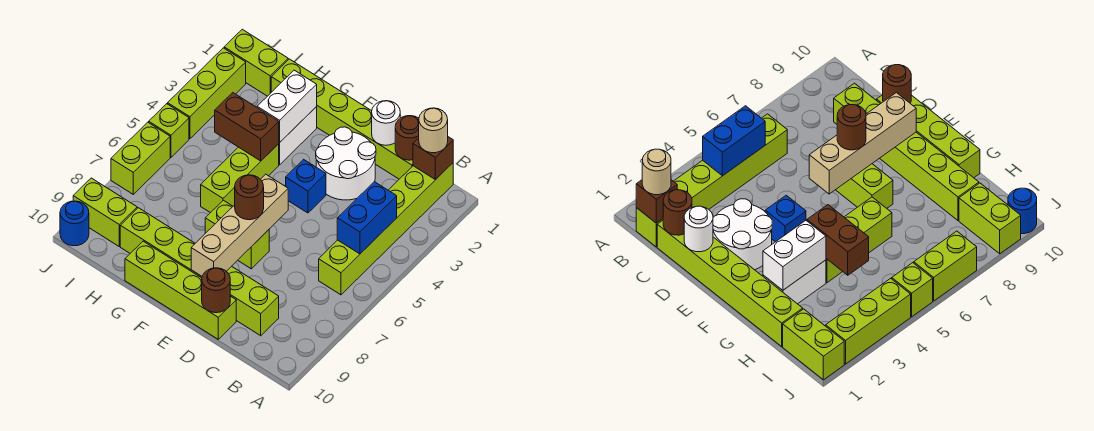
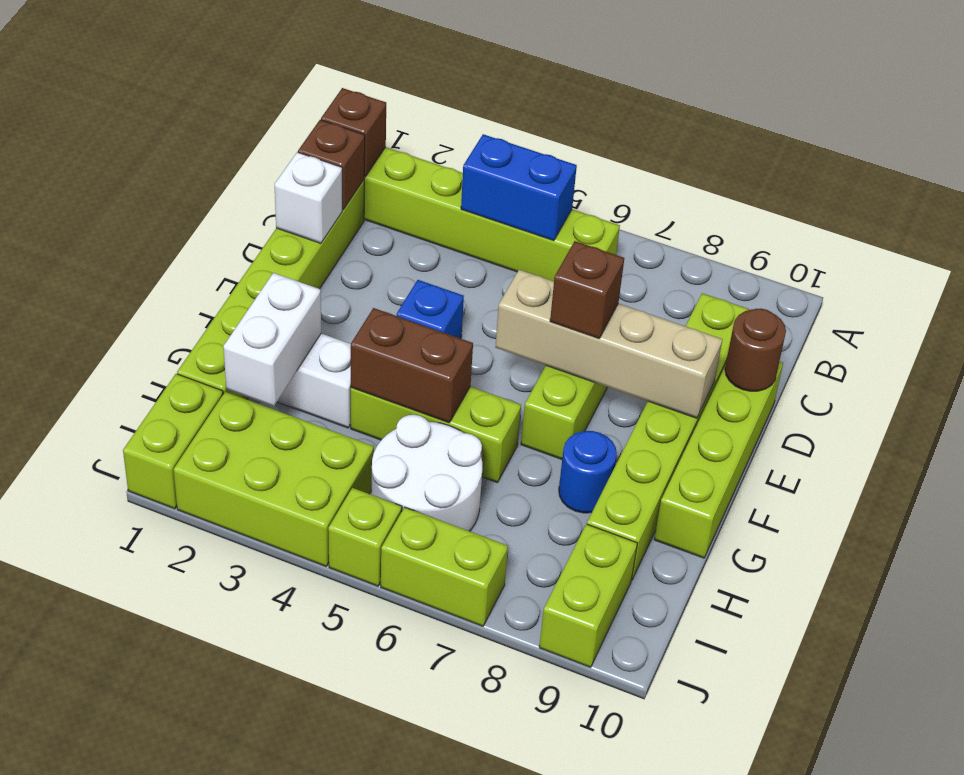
tan 1x1 round brick [419,108,448,153] -> none
brown 1x1 round brick [395,116,419,160] -> brown 1x1 brick [298,120,365,210]
white 1x1 round brick [372,101,400,145] -> white 1x1 brick [275,152,342,243]
white 2x2 round brick [316,127,376,200] -> white 2x2 round brick moved to [372,415,482,531]
brown 1x1 round brick [235,175,264,220] -> brown 1x1 brick [550,241,624,338]
white 1x2 brick [257,70,317,142] -> white 1x2 brick turned to [223,273,321,406]
brown 1x2 brick [215,93,279,161] -> brown 1x2 brick turned to [351,308,473,423]
lime 1x3 brick [168,48,246,139] -> lime 2x3 brick [173,392,374,567]
blue 1x1 round brick [60,201,89,246] -> blue 1x1 round brick moved to [559,431,617,513]

